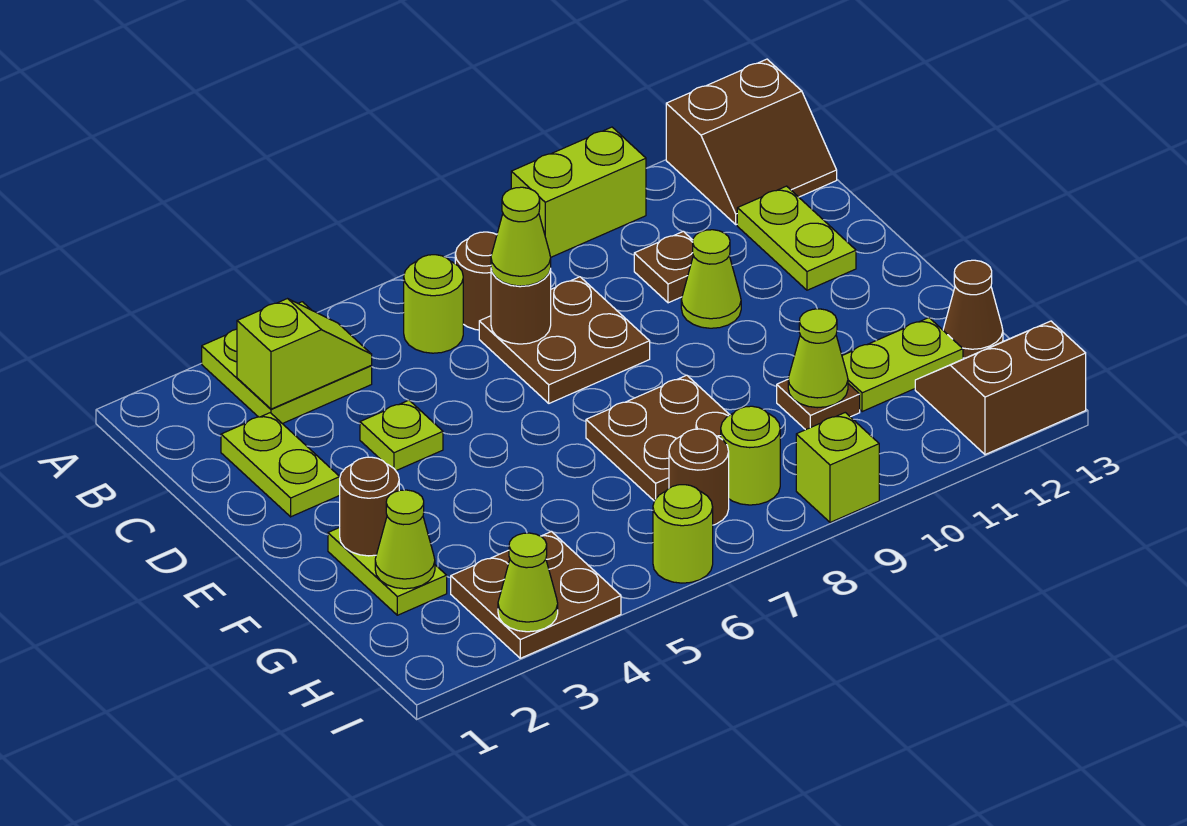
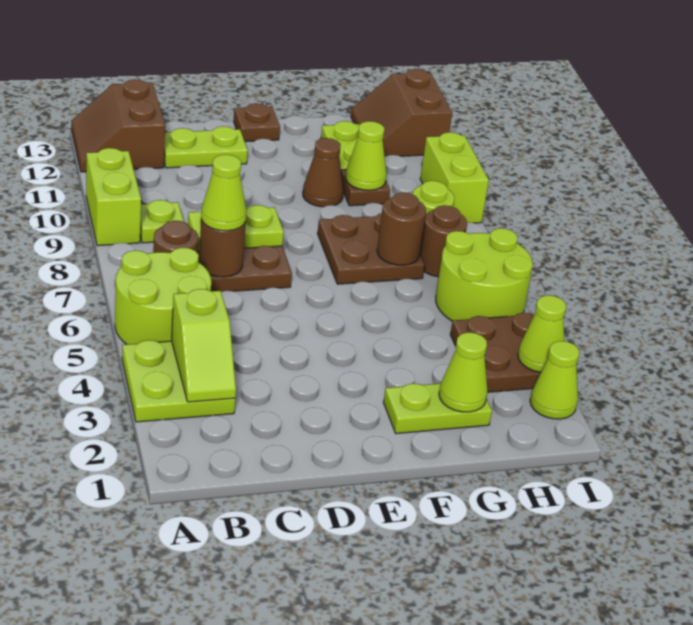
brown 2x2 slope [666,59,837,225] -> brown 2x2 slope turned to [71,79,165,172]
lime 1x2 slope [237,299,372,409] -> lime 1x2 slope turned to [172,289,236,402]
lime 1x1 round brick [404,255,463,353] -> lime 2x2 round brick [115,248,211,344]
lime 1x2 plate [221,413,340,517] -> lime 1x2 plate moved to [188,205,284,251]
brown 1x1 plate [634,231,693,303] -> brown 1x1 plate moved to [234,103,280,142]
lime 1x1 plate [360,400,443,471] -> lime 1x1 plate moved to [140,200,184,243]
lime 1x1 cone [681,230,741,328] -> lime 1x1 cone moved to [530,341,579,419]
brown 1x1 round brick [340,457,399,556] -> brown 1x1 round brick moved to [377,193,426,265]
brown 1x1 cone [943,260,1003,358] -> brown 1x1 cone moved to [303,138,344,207]
lime 1x1 round brick [653,485,713,583] -> lime 2x2 round brick [436,228,533,321]
lime 1x1 brick [796,413,879,522] -> lime 1x2 brick [420,132,489,223]

